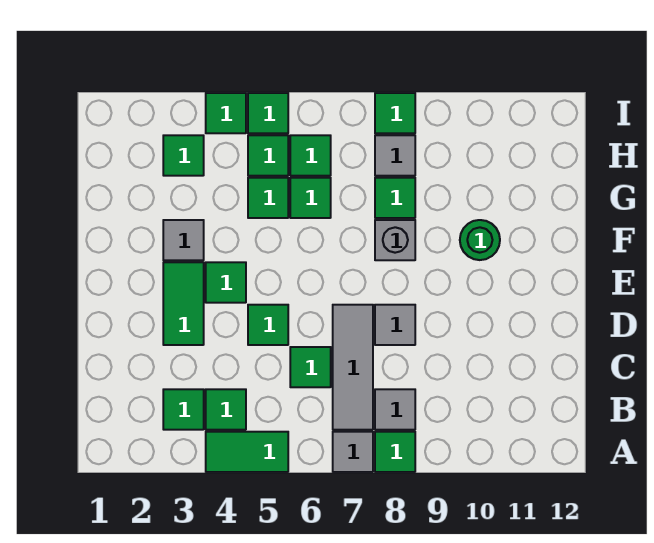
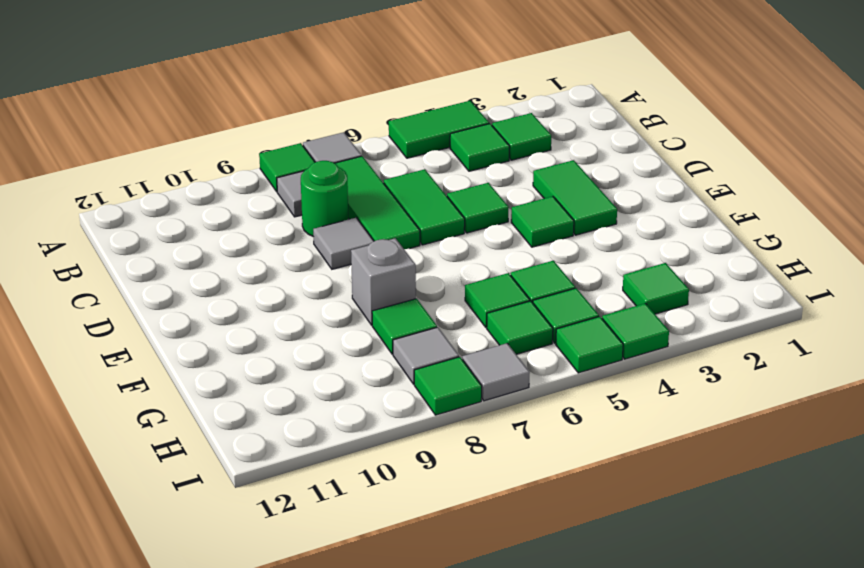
grey 1x3 tile [333,305,373,430] -> green 1x3 tile [335,156,420,249]
green 1x1 tile [290,347,331,387] -> green 1x2 tile [384,169,465,245]
grey 1x1 tile [163,220,204,260] -> grey 1x1 tile moved to [462,343,530,401]
green 1x1 round brick [460,220,500,260] -> green 1x1 round brick moved to [301,161,348,237]

